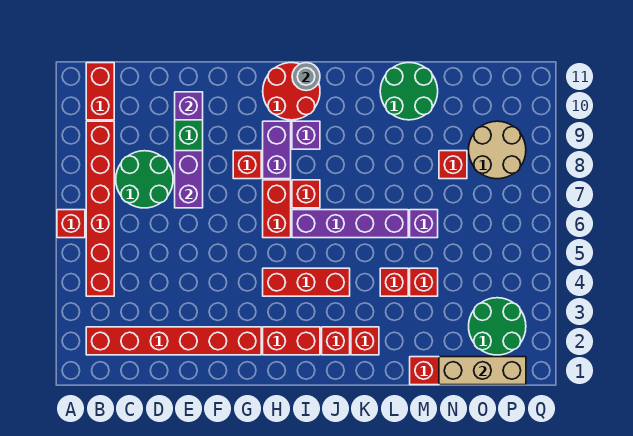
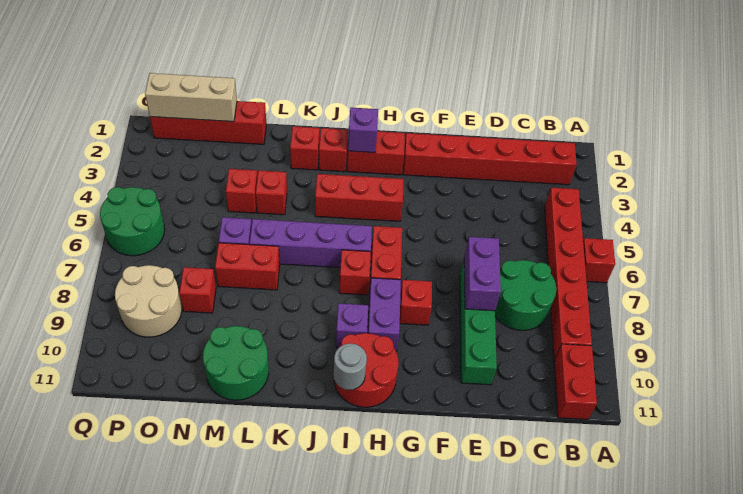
purple 1x1 brick [175,92,203,120] -> purple 1x1 brick moved to [348,108,378,153]
none -> red 1x2 brick [215,243,280,290]
green 2x2 round brick [469,298,526,355] -> green 2x2 round brick moved to [100,187,165,256]

